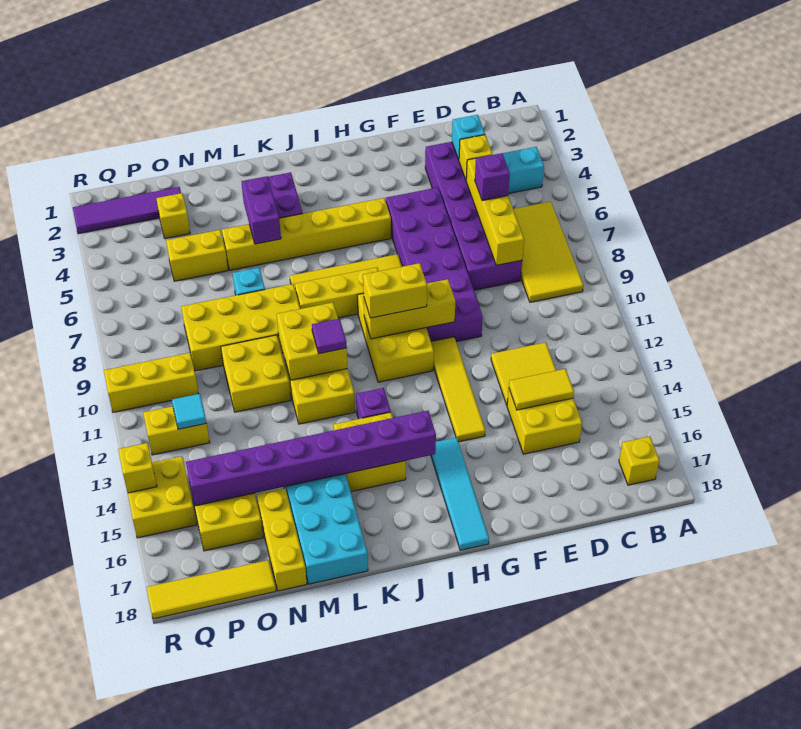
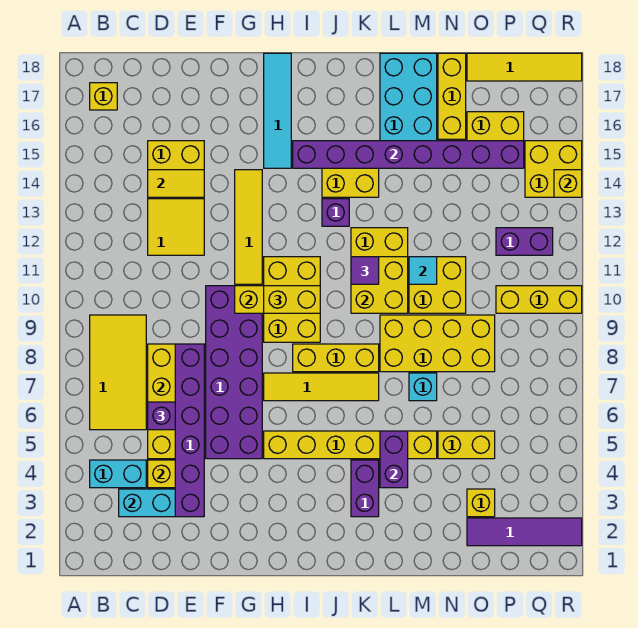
cyan 1x1 brick [452,115,485,160] -> cyan 1x2 brick [119,489,175,517]
yellow 1x2 brick [143,406,210,455] -> purple 1x2 brick [496,228,553,255]
cyan 1x1 tile [172,394,206,429] -> cyan 1x1 tile moved to [409,257,437,284]

